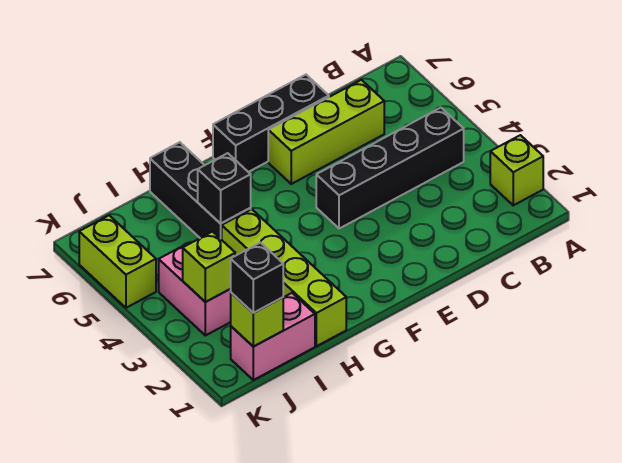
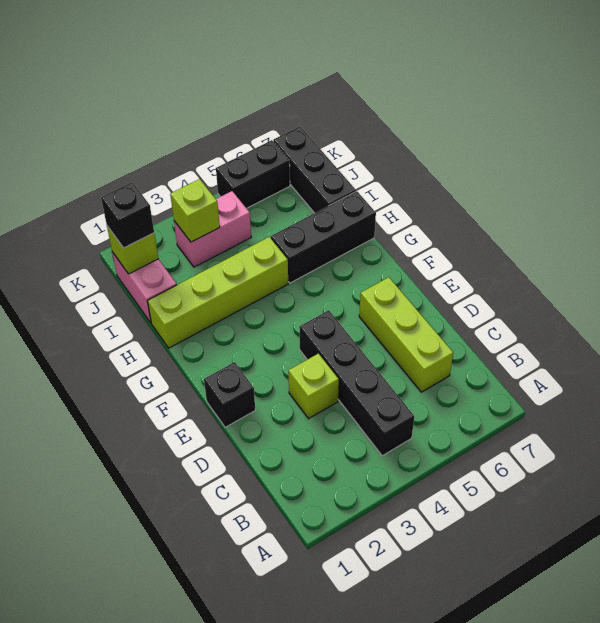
lime 1x1 brick [490,135,543,205] -> lime 1x1 brick moved to [289,354,339,419]
black 1x3 brick [213,75,329,172] -> black 1x3 brick moved to [273,126,356,213]
black 1x1 brick [198,153,251,224] -> black 1x1 brick moved to [204,362,255,427]
lime 1x2 brick [79,215,156,308] -> black 1x2 brick [216,140,290,208]

